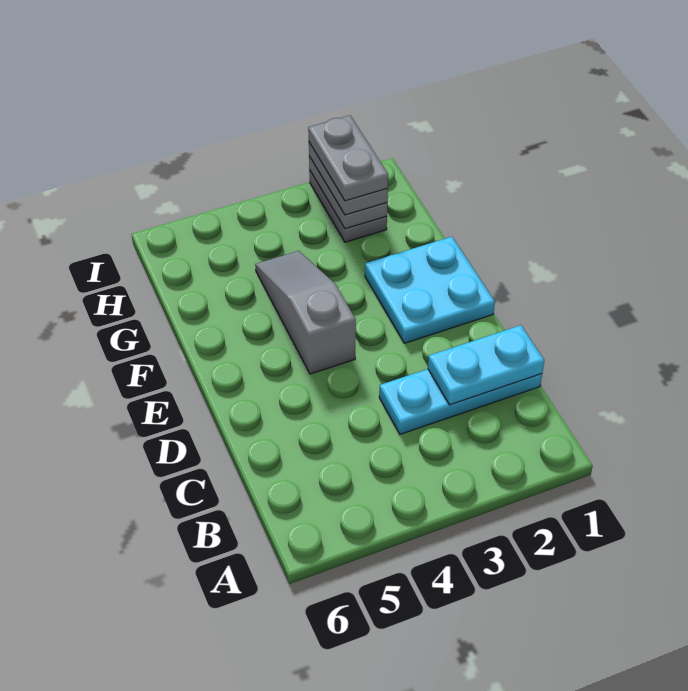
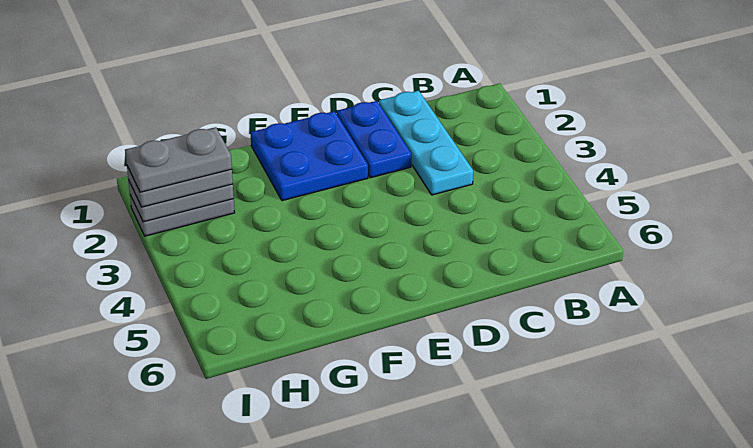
cyan 1x2 plate [428,325,544,405] -> none
none -> blue 1x2 plate [337,101,411,178]
cyan 2x2 plate [365,237,495,343] -> blue 2x2 plate [250,111,368,201]
grey 1x3 slope [255,251,356,374] -> none

